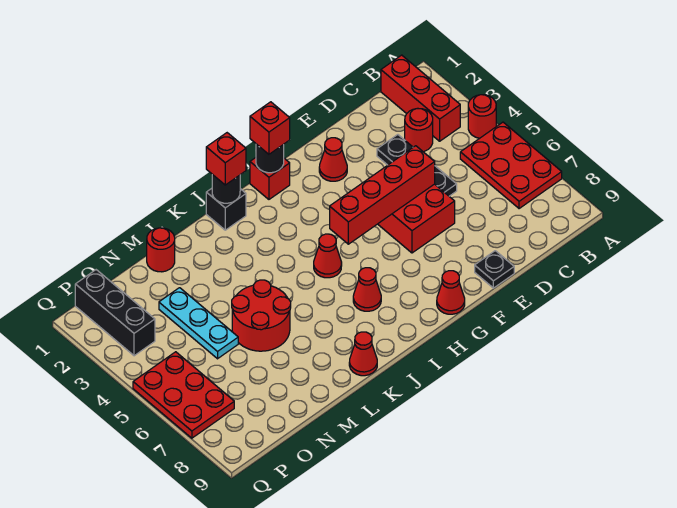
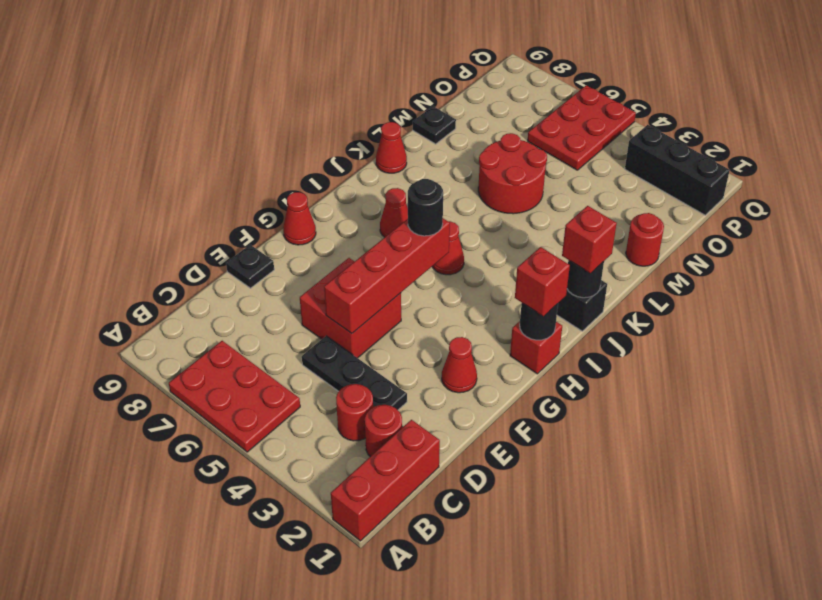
red 1x1 round brick [468,95,496,138] -> red 1x1 round brick moved to [365,405,402,457]
red 1x3 brick [381,55,460,141] -> red 1x3 brick turned to [331,420,440,541]
none -> black 1x1 round brick [408,179,443,236]
none -> black 1x1 plate [413,106,456,144]
cyan 1x3 plate [159,288,238,359] -> none
red 2x3 plate [133,352,234,438] -> red 2x3 plate turned to [528,85,636,170]

